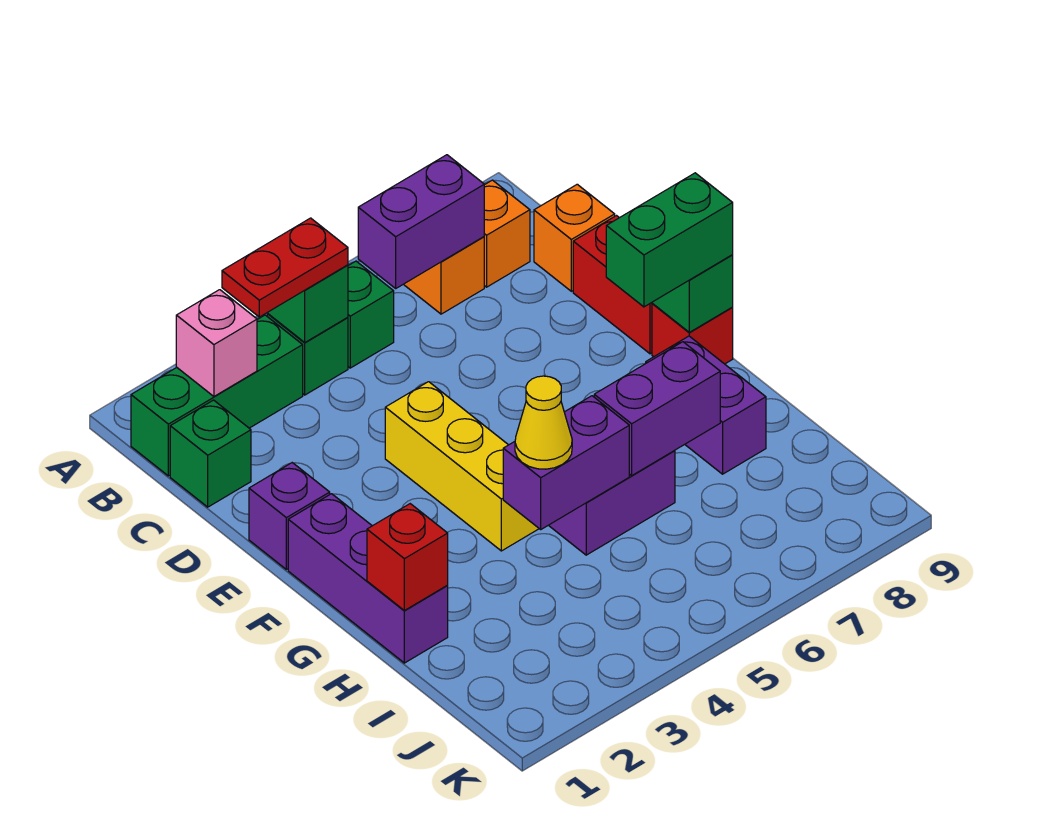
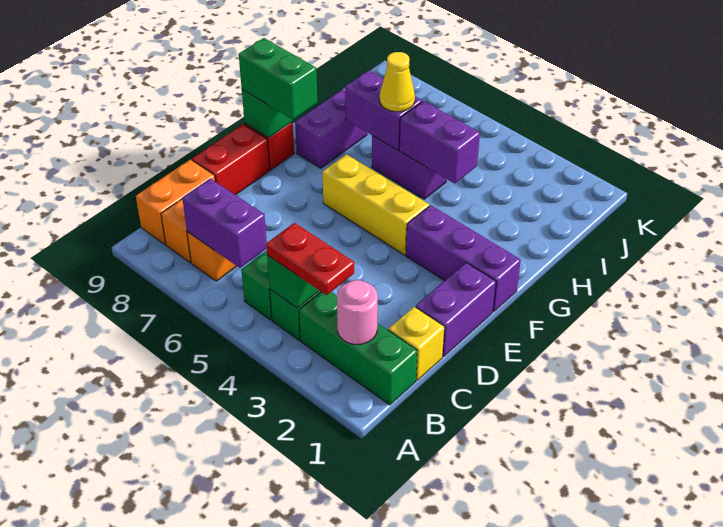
pink 1x1 brick [176,290,257,396] -> pink 1x1 round brick [337,280,378,345]
green 1x1 brick [170,400,251,507] -> yellow 1x1 brick [388,307,445,380]
orange 1x1 brick [534,184,615,291] -> orange 1x2 brick [136,159,215,244]
purple 1x1 brick [249,463,330,569] -> purple 1x2 brick [416,263,496,357]
yellow 1x3 brick [385,382,539,551] -> yellow 1x3 brick turned to [322,154,429,255]
purple 1x3 brick [288,494,448,663] -> purple 1x3 brick turned to [406,205,521,312]
red 1x1 brick [367,504,448,610] -> none
yellow 1x1 cone [515,376,572,469] -> yellow 1x1 cone moved to [380,52,415,112]

